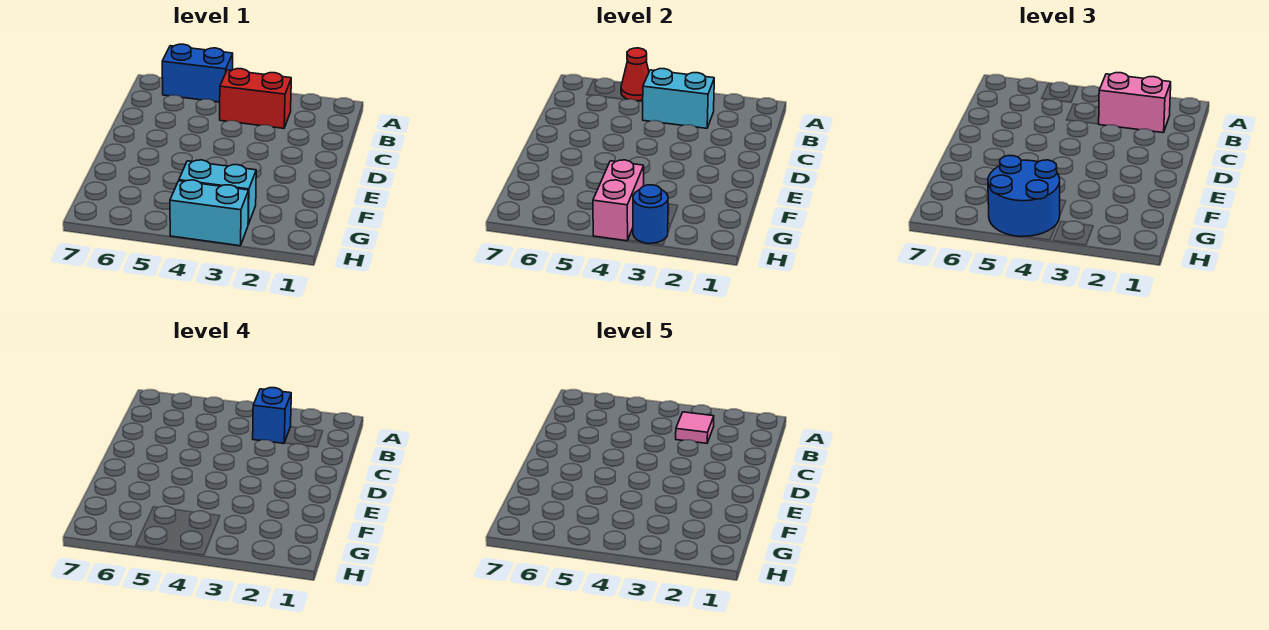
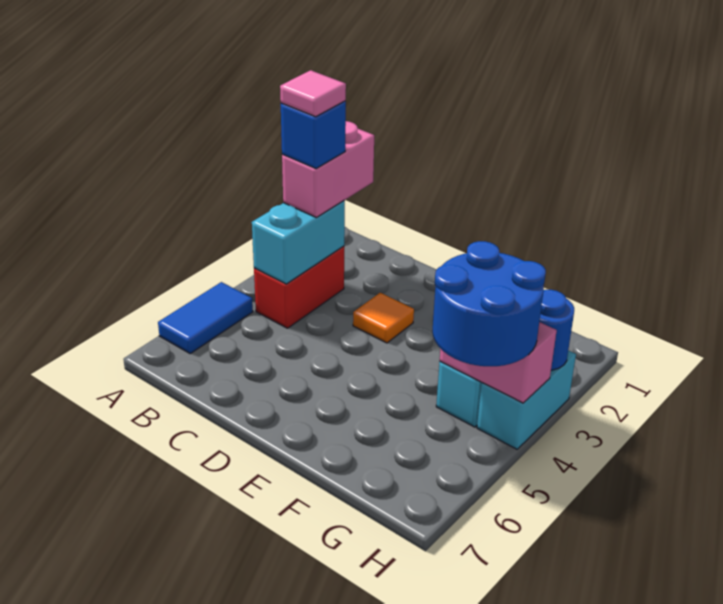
blue 1x2 brick [162,44,233,102] -> blue 1x2 tile [158,282,253,353]
red 1x1 cone [621,48,649,101] -> none
none -> orange 1x1 tile [353,293,414,343]

